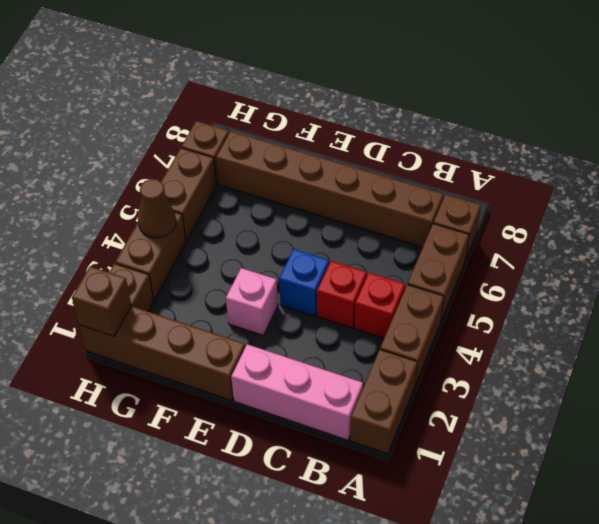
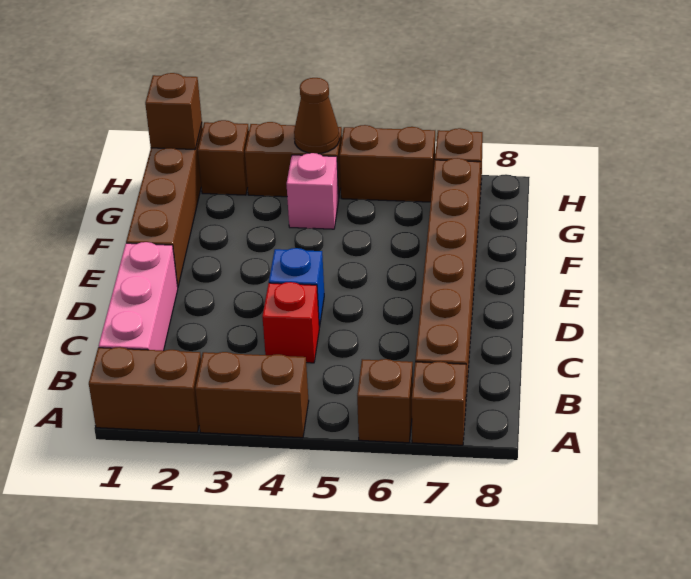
brown 1x2 brick [408,224,469,321] -> brown 1x1 brick [357,359,413,443]
red 1x1 brick [355,273,405,338] -> none
pink 1x1 brick [226,268,278,335] -> pink 1x1 brick moved to [287,153,339,229]

